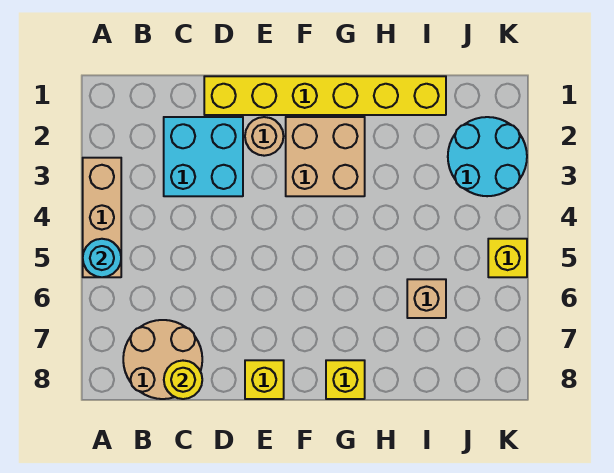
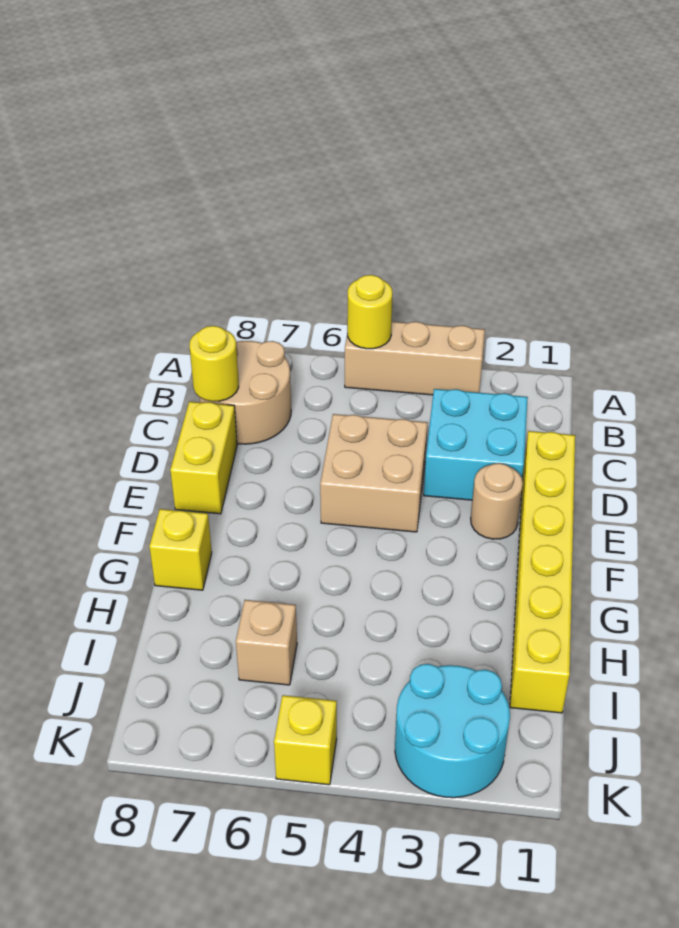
cyan 1x1 round brick [83,239,121,277] -> yellow 1x1 round brick [347,275,393,349]
yellow 1x1 brick [245,360,284,399] -> yellow 1x2 brick [170,402,237,514]
tan 2x2 brick [286,117,365,196] -> tan 2x2 brick moved to [320,414,427,532]

